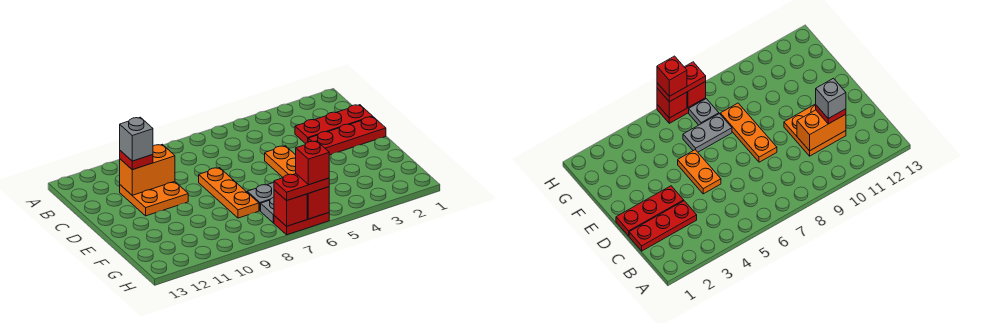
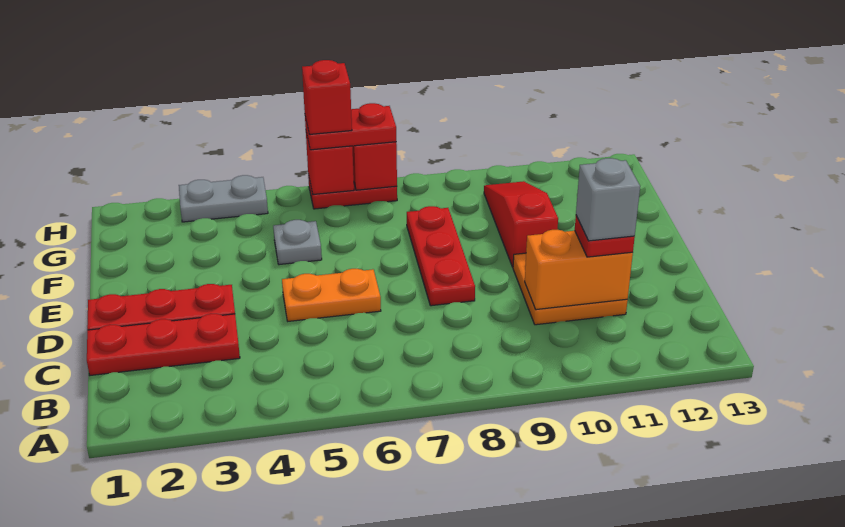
orange 1x2 plate [265,146,296,177] -> orange 1x2 plate turned to [282,269,381,321]
orange 1x3 plate [199,168,259,218] -> red 1x3 plate [407,206,475,306]
none -> red 1x3 slope [484,181,558,267]
grey 1x2 plate [247,182,274,211] -> grey 1x2 plate moved to [179,175,268,222]
grey 1x1 plate [261,197,274,223] -> grey 1x1 plate moved to [273,220,322,265]

